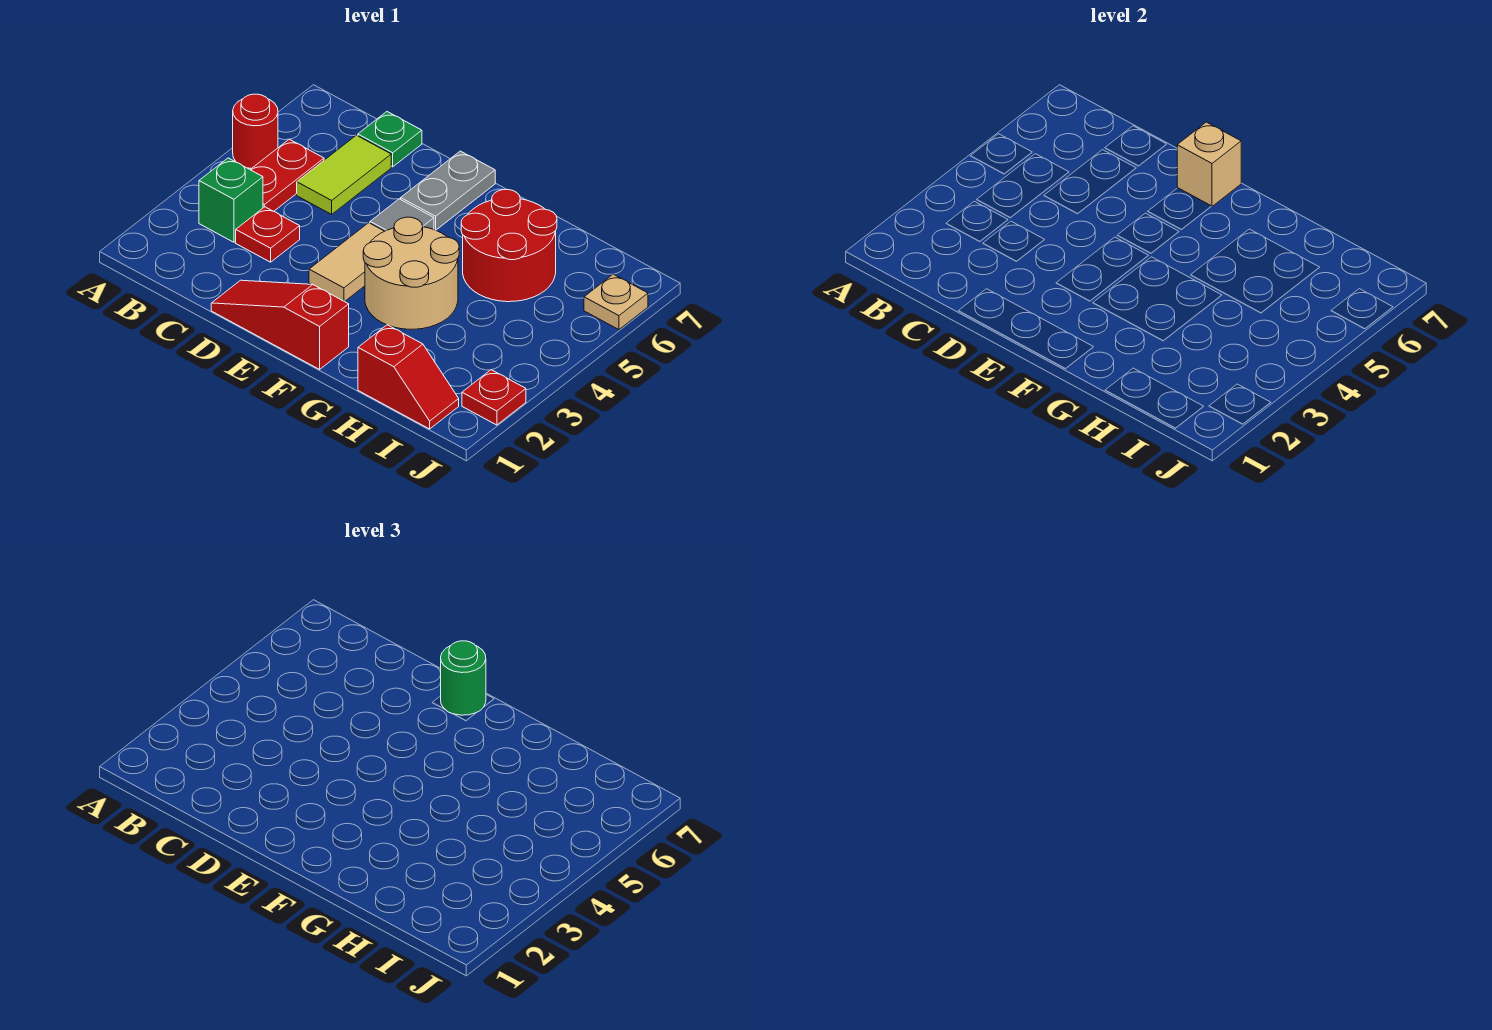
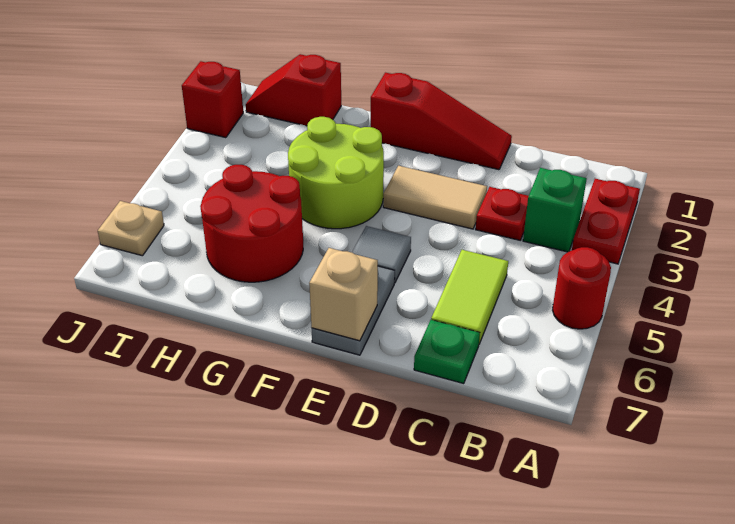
red 1x2 plate [250,139,324,211] -> red 1x2 plate moved to [572,179,640,264]
tan 1x2 tile [309,223,384,302] -> tan 1x2 tile turned to [383,166,487,229]
green 1x1 round brick [441,641,486,715] -> none
tan 2x2 round brick [363,217,459,329] -> lime 2x2 round brick [288,117,384,229]
red 1x1 plate [462,370,526,425] -> red 1x1 brick [182,61,243,138]

